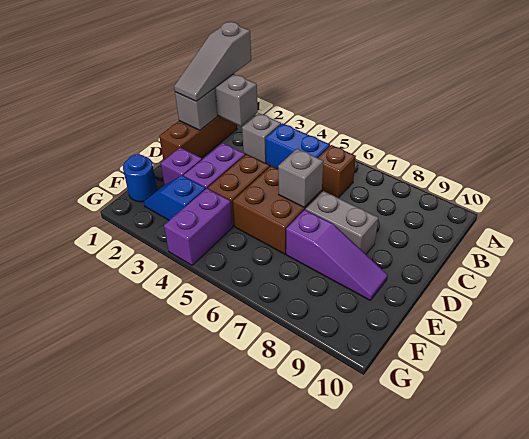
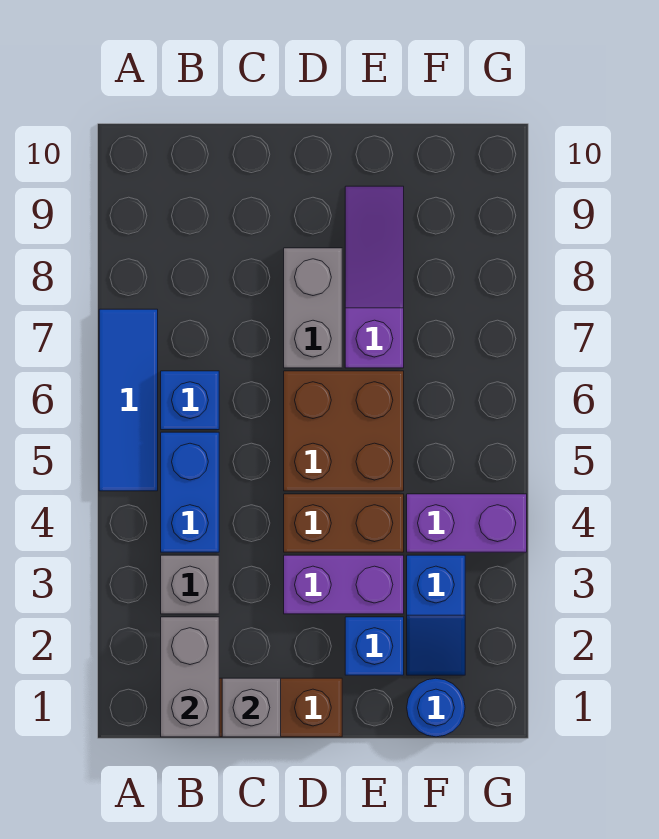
grey 1x3 slope [174,22,251,101] -> none
none -> blue 1x3 tile [99,309,158,491]
brown 1x1 brick [318,145,356,198] -> blue 1x1 brick [161,371,219,430]
grey 1x1 brick [278,149,323,207] -> none
purple 1x1 brick [161,148,202,185] -> blue 1x1 brick [345,617,404,675]

